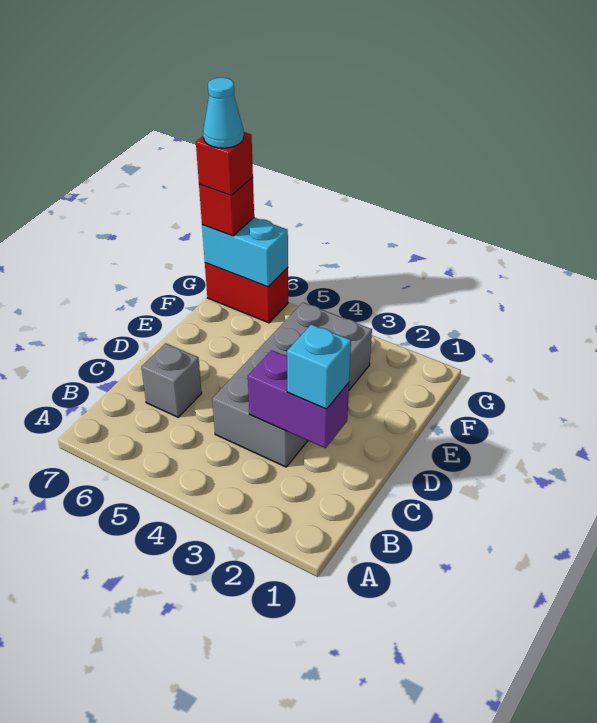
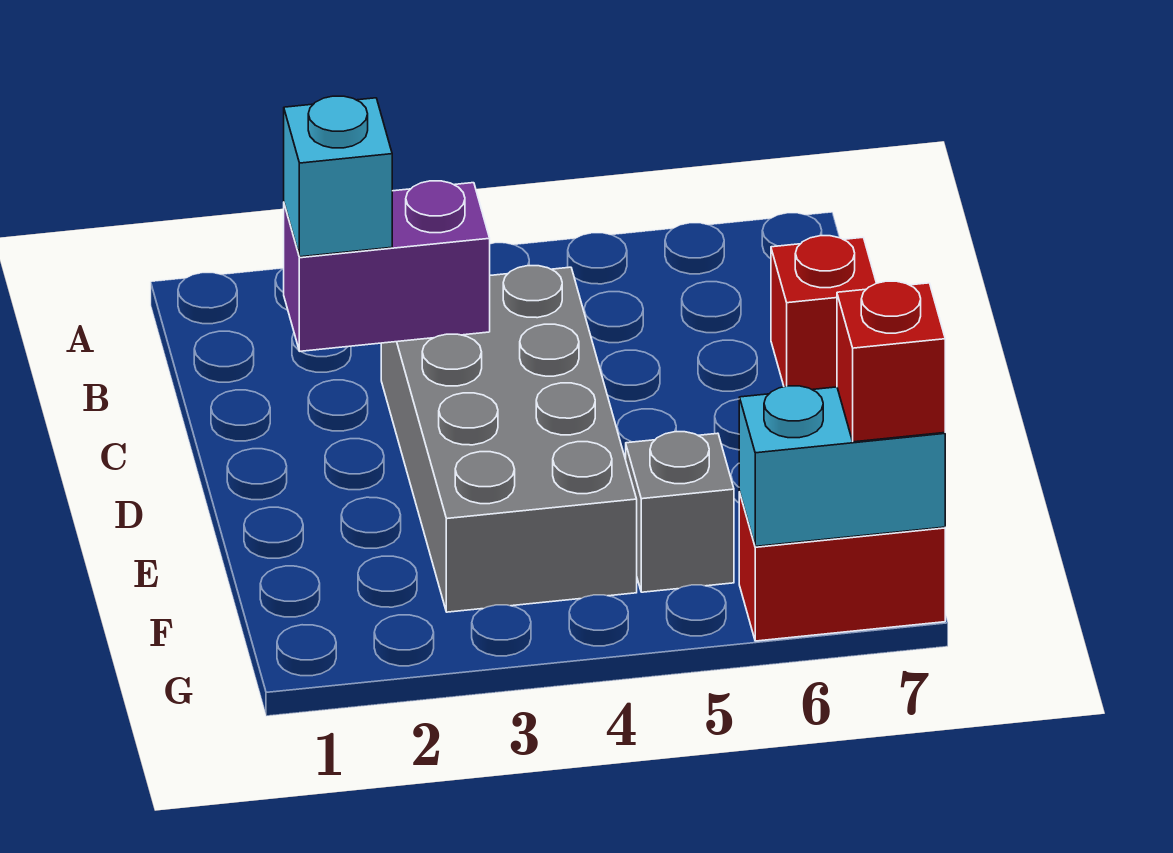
grey 1x1 brick [141,343,202,417] -> grey 1x1 brick moved to [626,432,734,592]
red 1x1 brick [196,132,253,195] -> red 1x1 brick moved to [771,236,876,390]
cyan 1x1 cone [203,78,244,148] -> none

